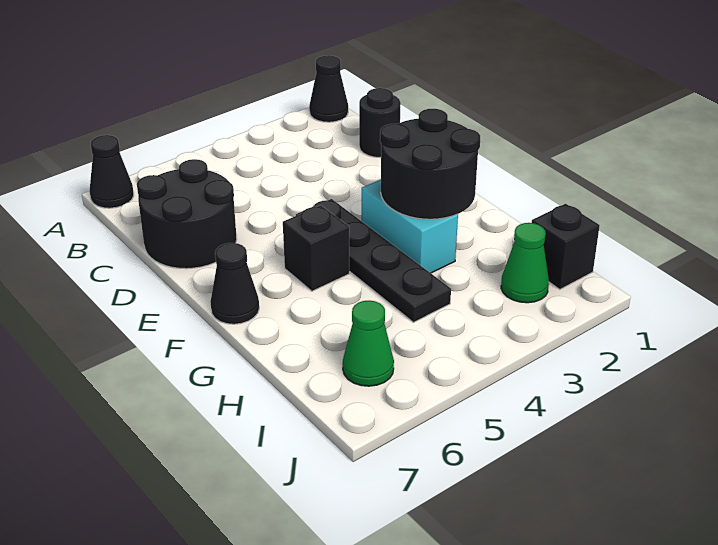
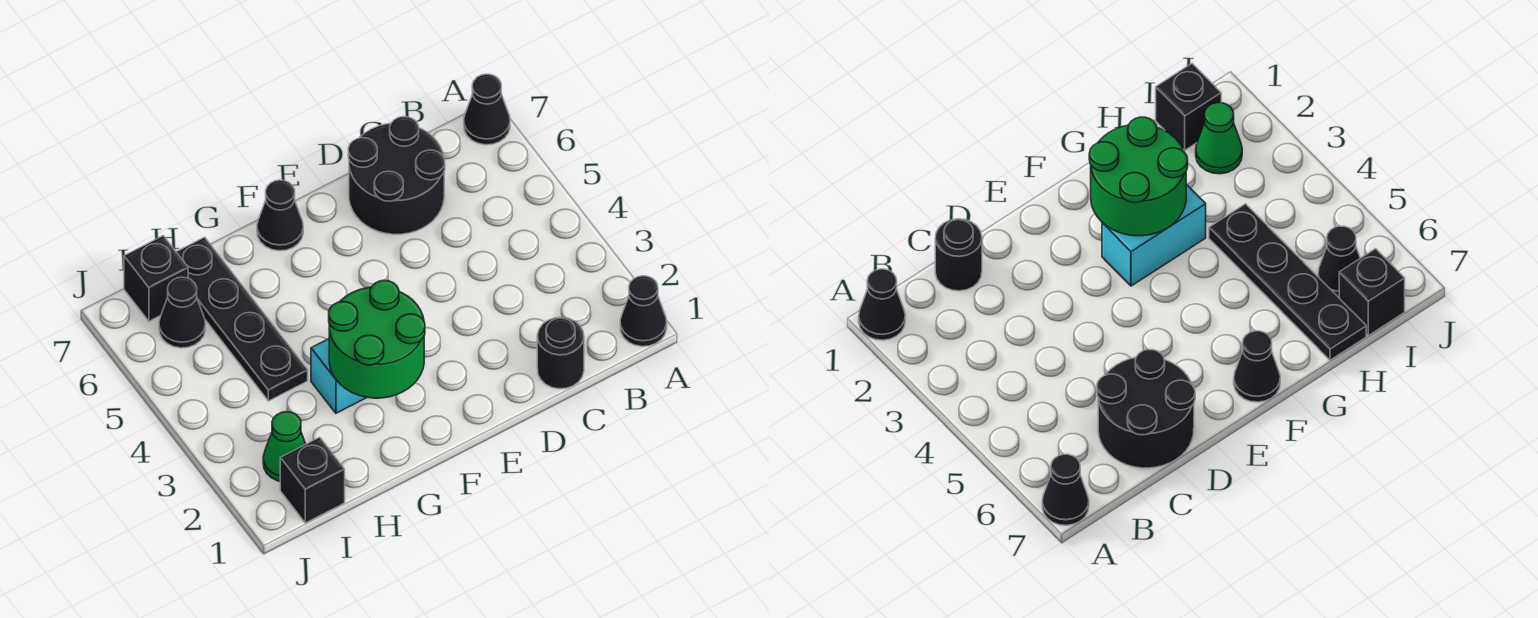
black 1x4 plate [296,199,451,322] -> black 1x4 plate turned to [177,237,308,401]
black 2x2 round brick [380,109,480,219] -> green 2x2 round brick [329,280,425,398]
black 1x1 brick [283,205,349,291] -> black 1x1 brick moved to [124,236,188,321]
green 1x1 cone [343,301,394,386] -> black 1x1 cone [159,277,205,348]

